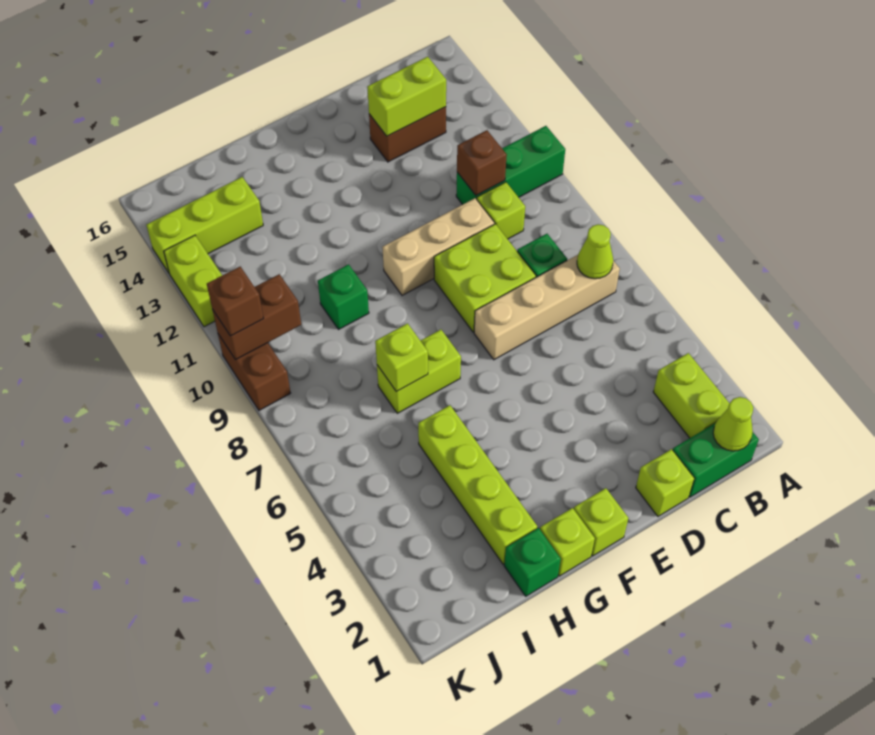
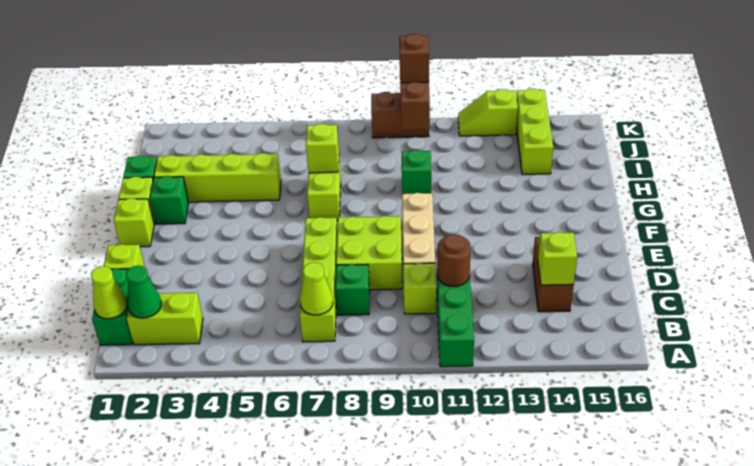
none -> green 1x1 cone [126,265,161,318]
tan 1x4 brick [474,255,620,360] -> lime 1x4 brick [300,217,337,342]
brown 1x1 brick [457,130,507,195] -> brown 1x1 round brick [437,234,471,287]
lime 1x2 brick [367,57,446,136] -> lime 1x1 brick [538,232,577,285]
none -> green 1x1 brick [150,176,188,224]
lime 1x2 brick [164,235,222,327] -> lime 1x2 slope [458,89,518,136]

